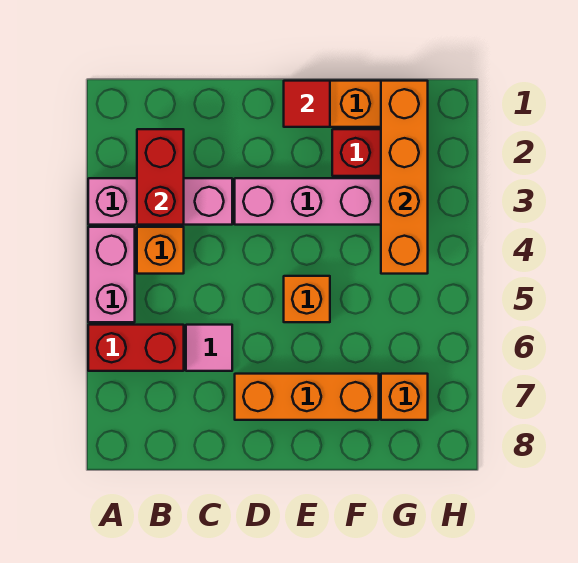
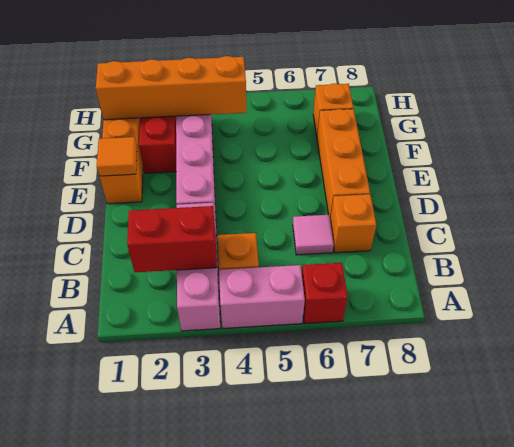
red 1x2 brick [88,325,184,371] -> red 1x1 brick [302,263,348,324]
red 1x1 tile [284,81,330,127] -> orange 1x1 tile [97,137,137,176]
orange 1x1 brick [284,276,330,322] -> orange 1x1 brick moved to [330,194,376,253]

